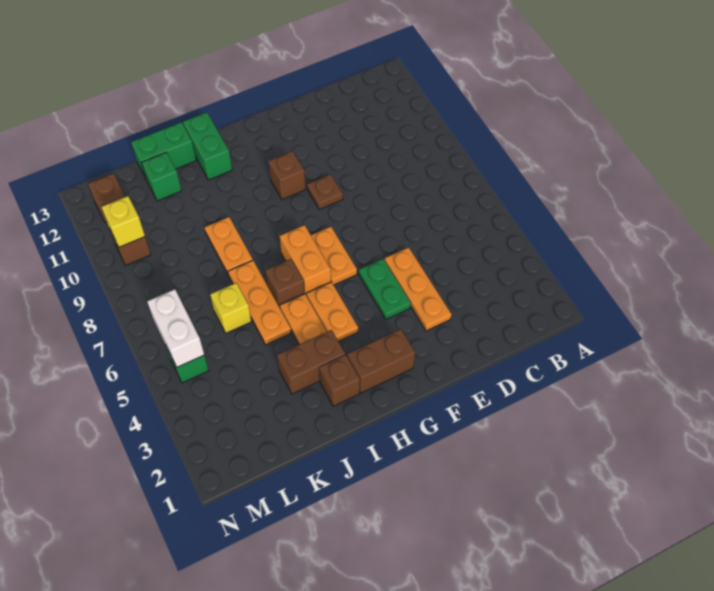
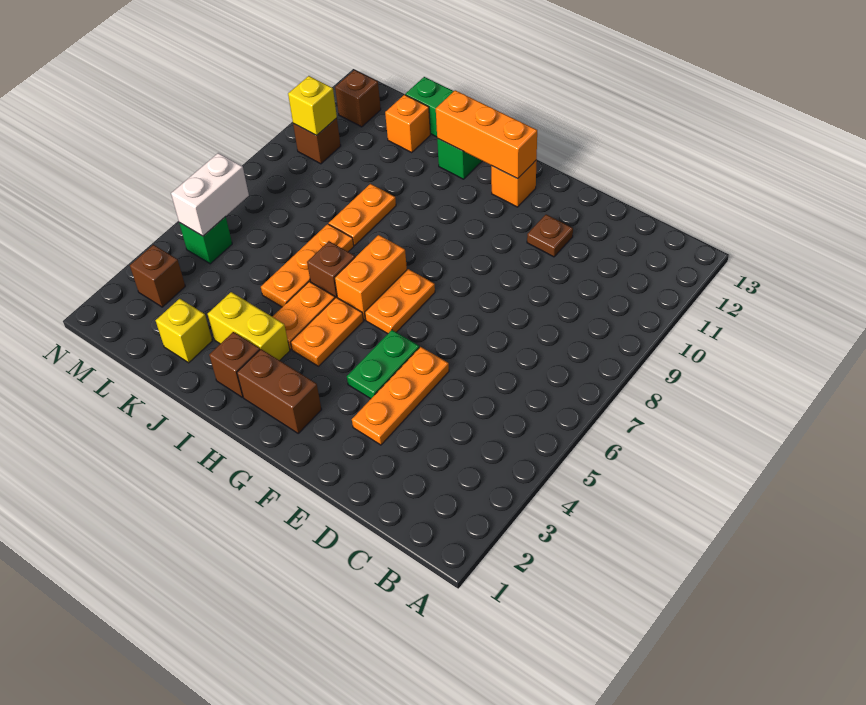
brown 1x1 plate [307,174,343,210] -> brown 1x1 plate moved to [527,214,573,257]
brown 1x1 brick [268,151,306,200] -> brown 1x1 brick moved to [130,245,185,307]
none -> orange 1x1 brick [491,160,537,207]
none -> orange 1x3 brick [436,90,537,179]
brown 1x2 brick [277,330,345,394] -> yellow 1x2 brick [208,292,290,360]
yellow 1x1 brick [210,283,251,333] -> yellow 1x1 brick moved to [156,299,212,363]
green 1x1 brick [142,152,182,201] -> orange 1x1 brick [385,95,430,152]

